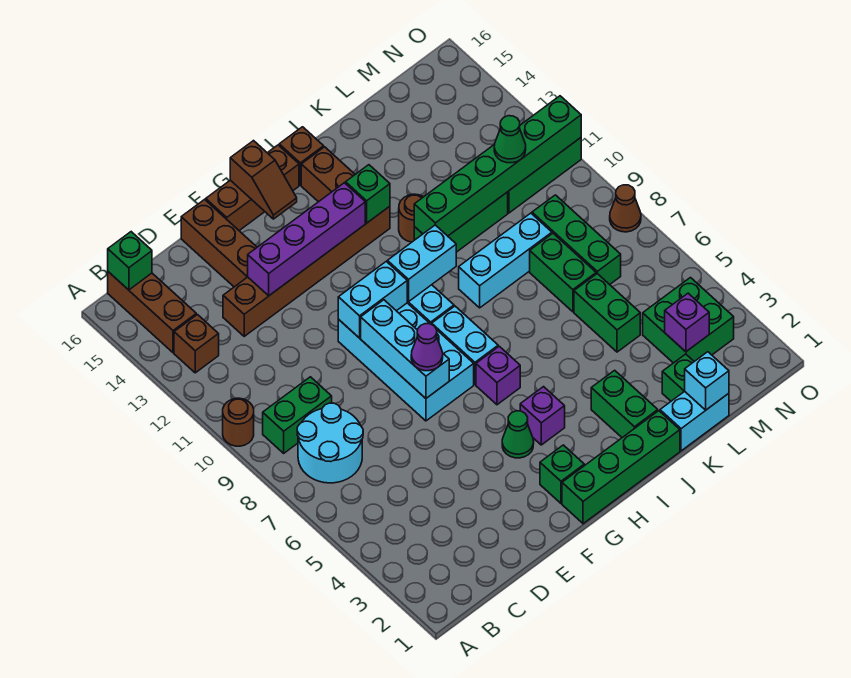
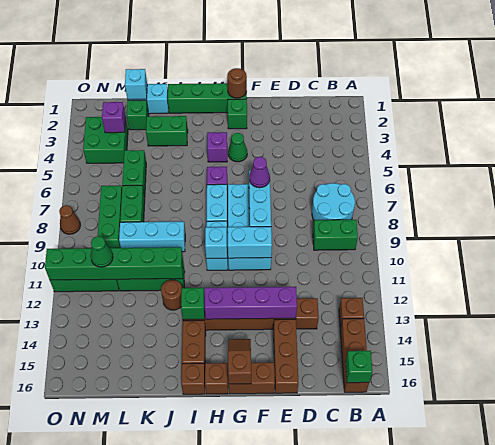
brown 1x1 round brick [223,398,254,446] -> brown 1x1 round brick moved to [227,68,247,98]
cyan 1x2 brick [387,225,456,302] -> cyan 1x1 brick [205,227,227,259]
green 1x2 brick [591,370,658,438] -> green 1x2 brick turned to [146,116,188,146]

